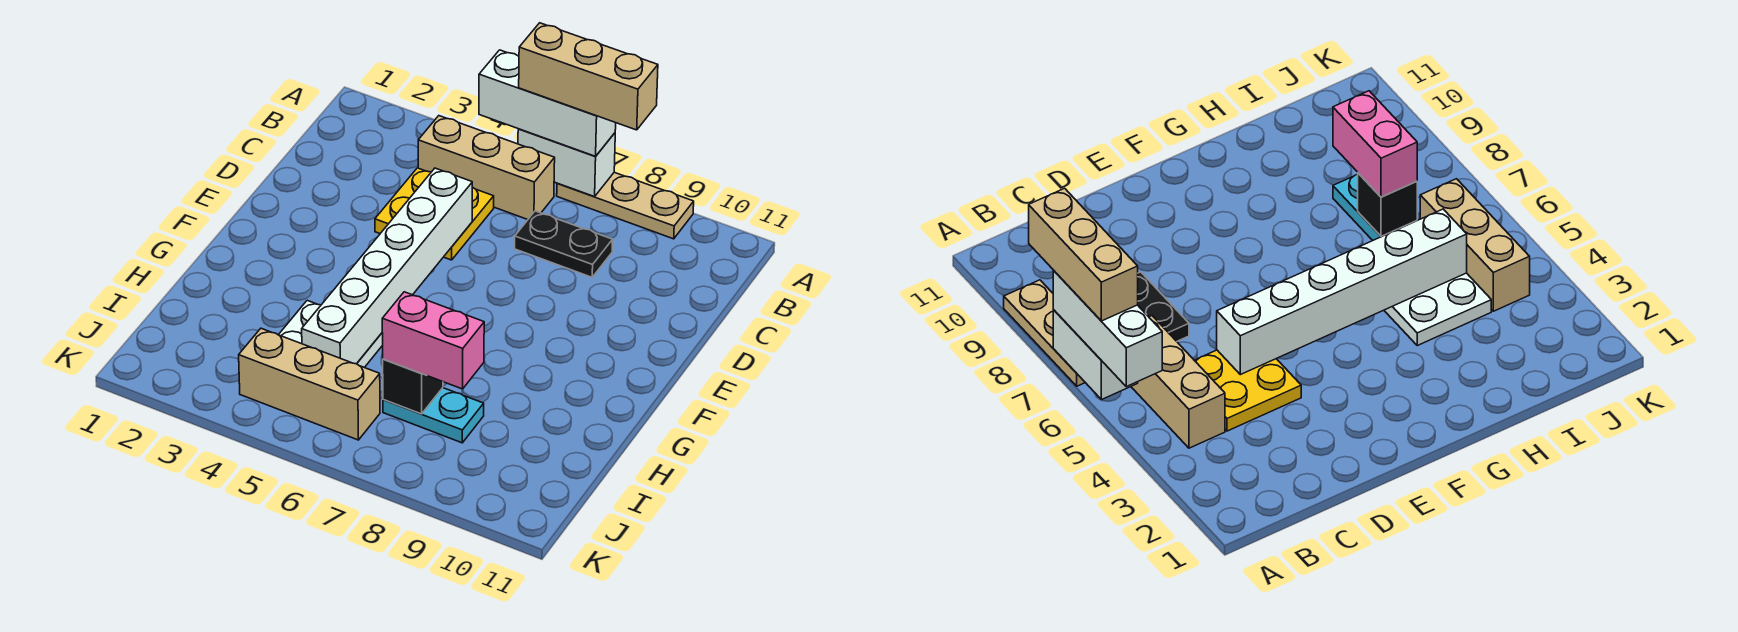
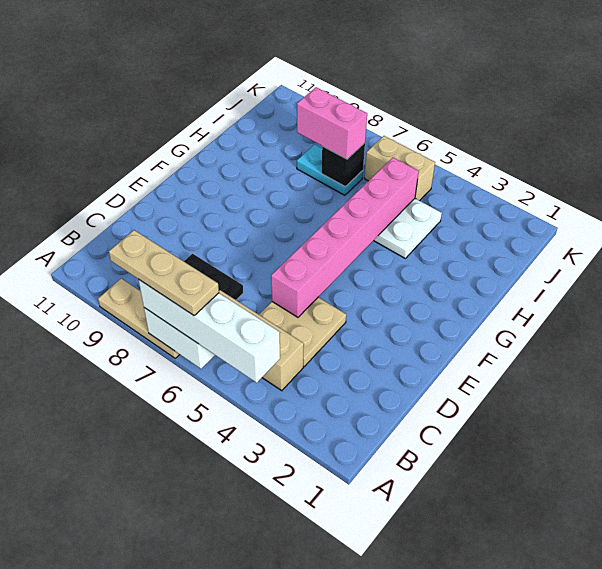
white 1x3 brick [479,50,616,156] -> white 1x4 brick [138,279,280,383]
tan 1x3 brick [519,23,658,130] -> tan 1x3 plate [109,230,219,315]
yellow 2x2 plate [375,168,494,260] -> tan 2x2 plate [259,297,346,367]
white 1x6 brick [302,168,472,364] -> pink 1x6 brick [271,158,419,317]
tan 1x3 brick [239,328,380,440] -> tan 1x2 brick [364,136,435,201]

